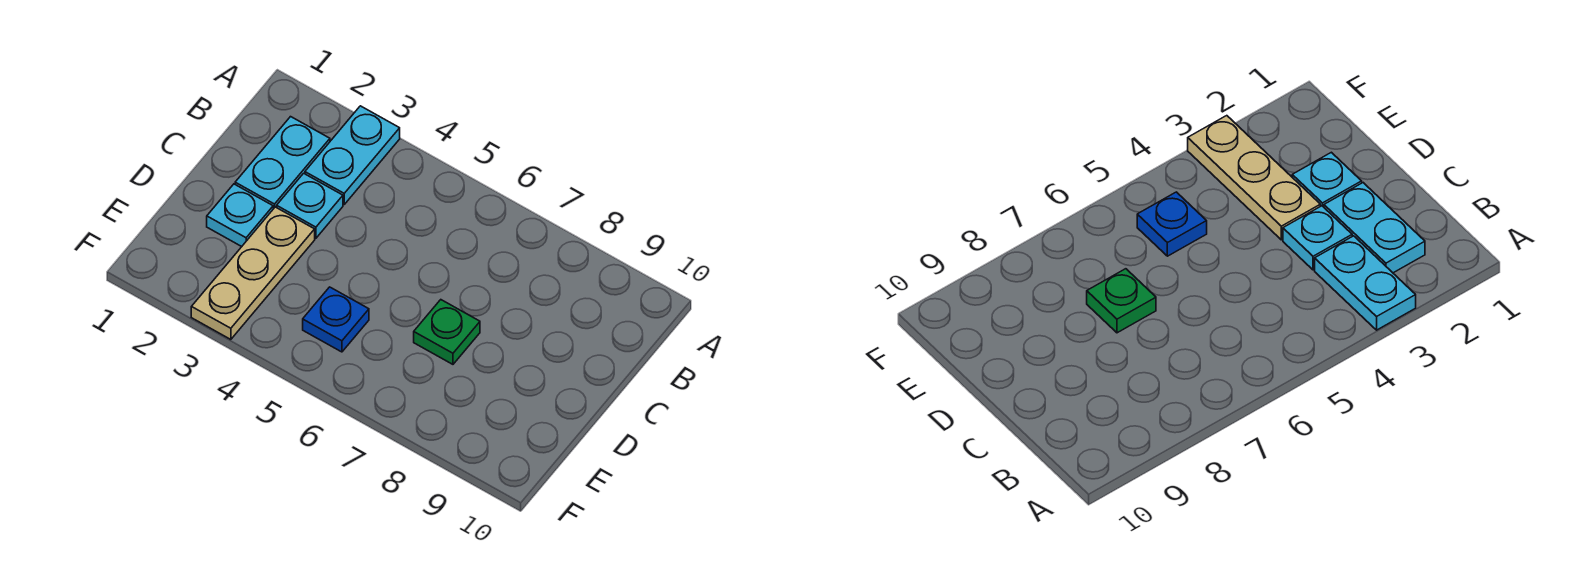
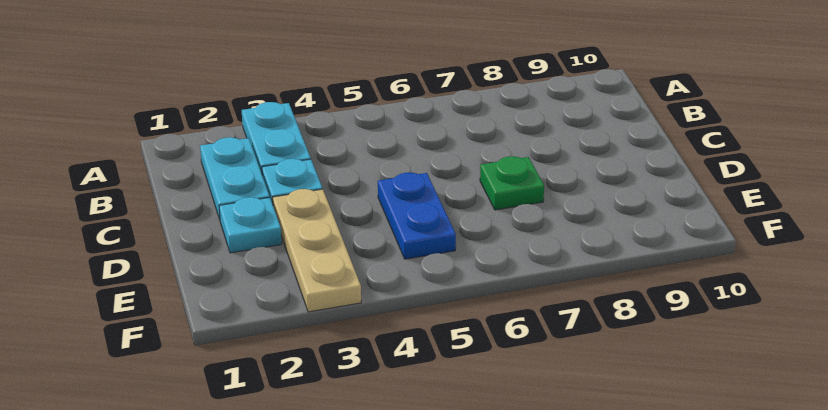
blue 1x1 plate [303,287,369,352] -> blue 1x2 plate [378,173,456,259]

